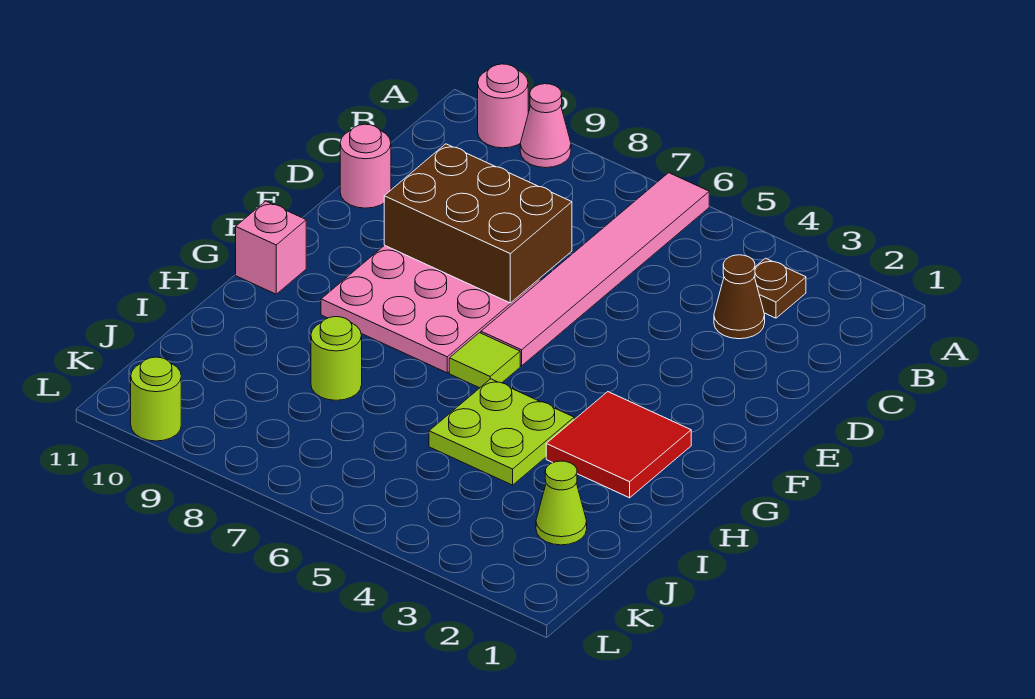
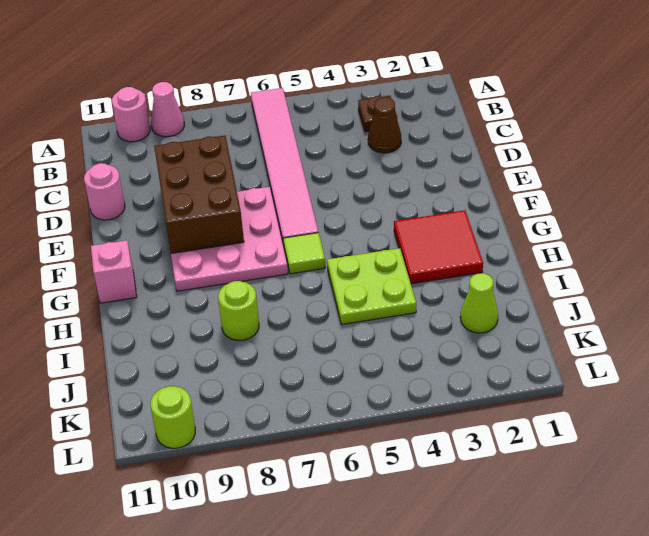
brown 2x3 brick [384,144,572,303] -> brown 2x3 brick turned to [154,136,244,253]

